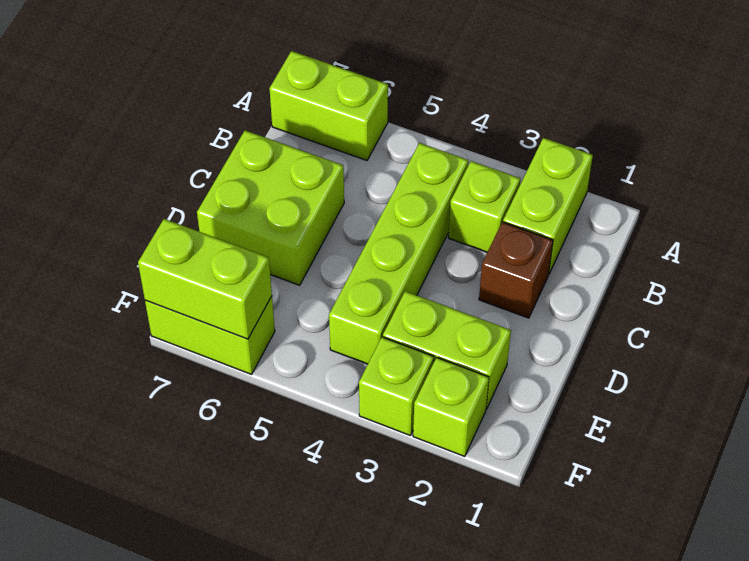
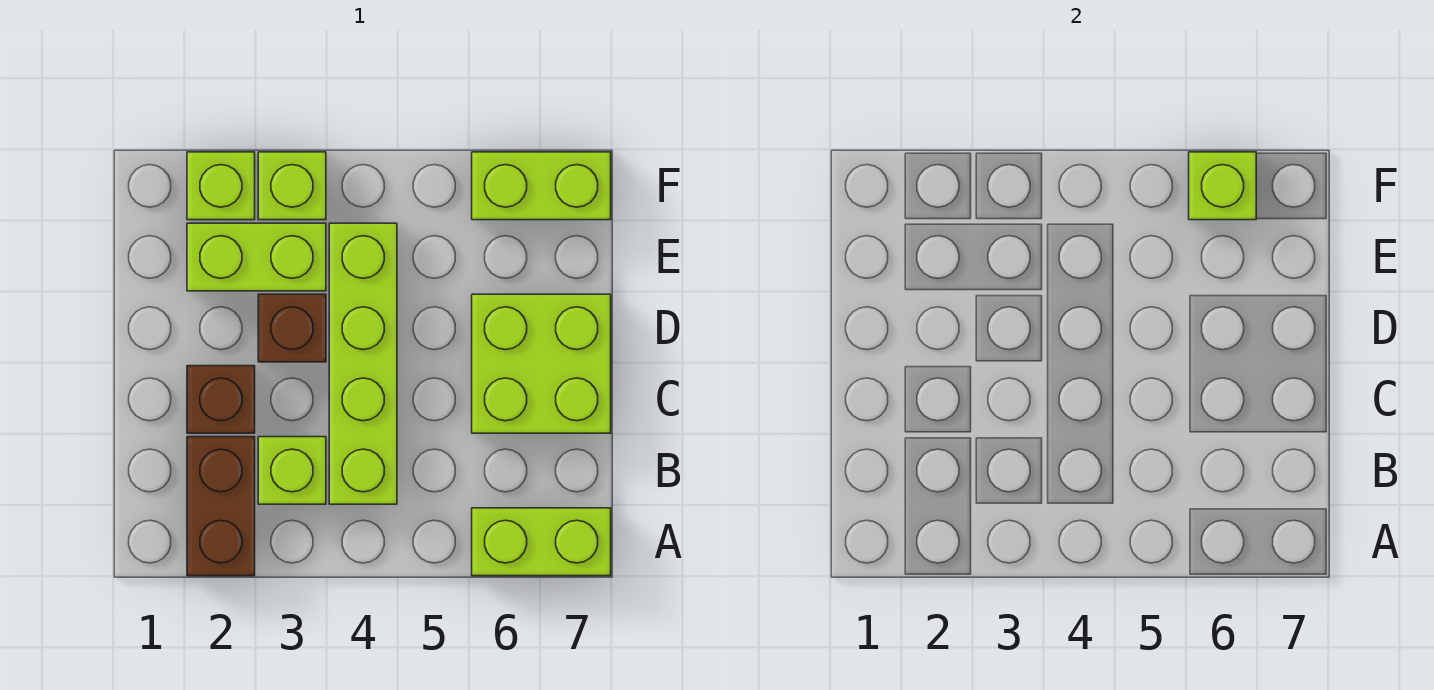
lime 1x2 brick [503,138,593,273] -> brown 1x2 brick [187,437,255,576]
none -> brown 1x1 brick [258,294,326,362]
lime 1x2 brick [138,219,272,339] -> lime 1x1 brick [1189,152,1256,220]

